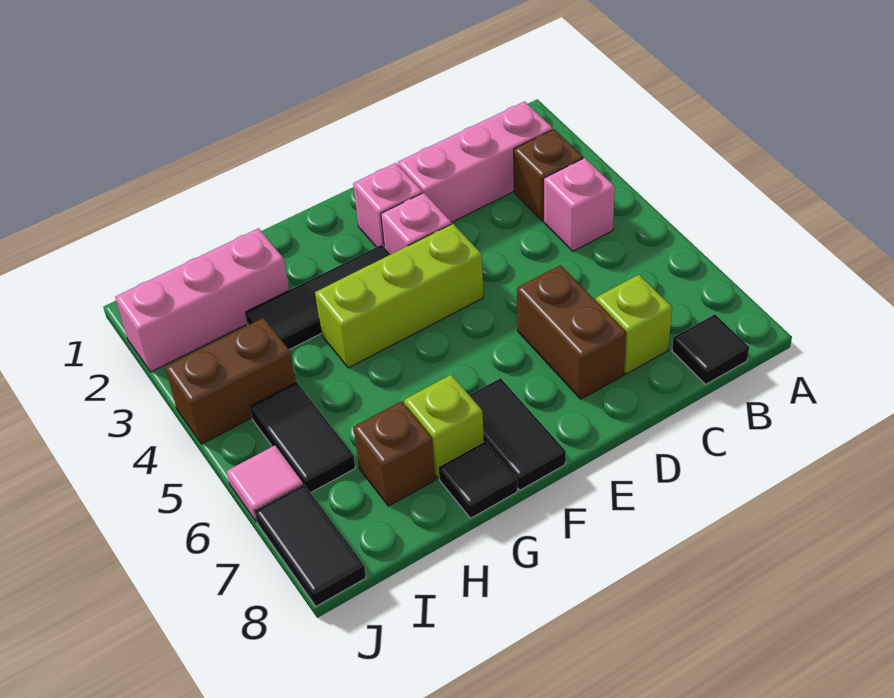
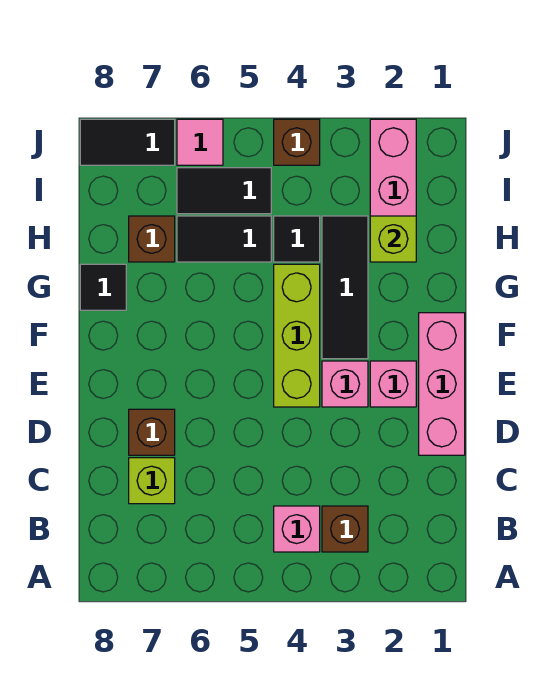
pink 1x3 brick [398,102,553,222] -> pink 1x3 brick moved to [419,313,465,455]
black 1x1 tile [672,314,749,384] -> black 1x1 tile moved to [274,216,320,262]
brown 1x2 brick [517,265,626,399] -> brown 1x1 brick [129,409,175,455]
black 1x2 tile [469,378,566,490] -> black 1x2 tile moved to [177,216,271,262]
lime 1x1 brick [404,375,484,478] -> lime 1x1 brick moved to [370,216,416,262]
brown 1x2 brick [165,318,296,444] -> brown 1x1 brick [274,119,320,165]

